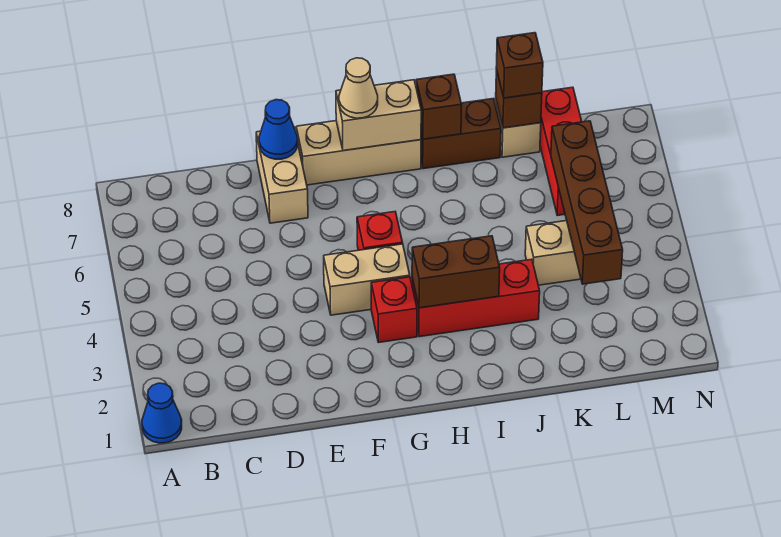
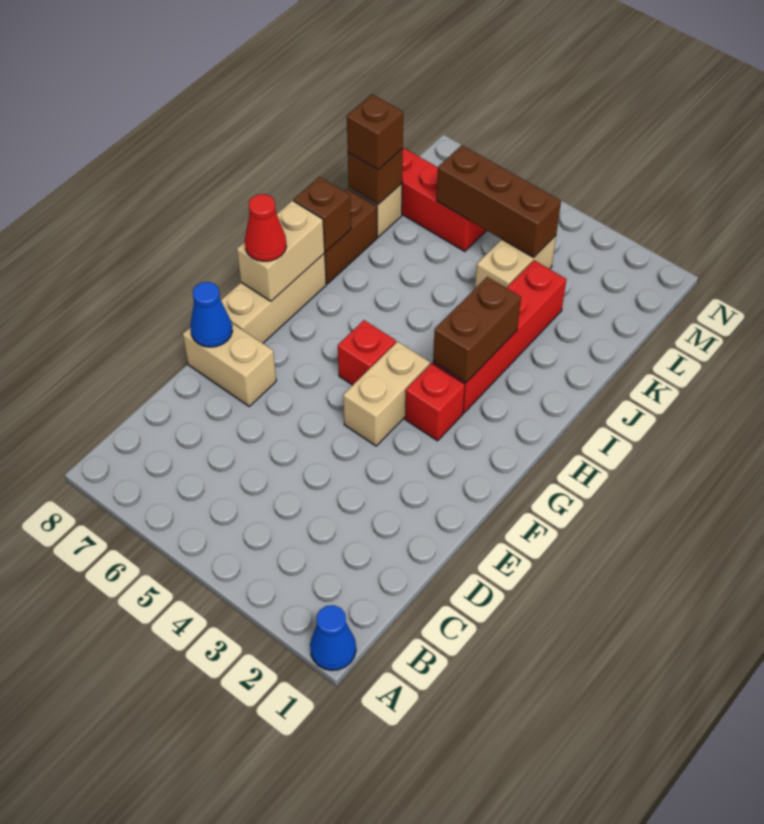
tan 1x1 cone [339,58,378,118] -> red 1x1 cone [245,194,286,261]
red 1x3 brick [412,259,540,337] -> red 1x4 brick [433,260,566,413]
brown 1x4 brick [551,121,623,284] -> brown 1x3 brick [436,145,561,257]

